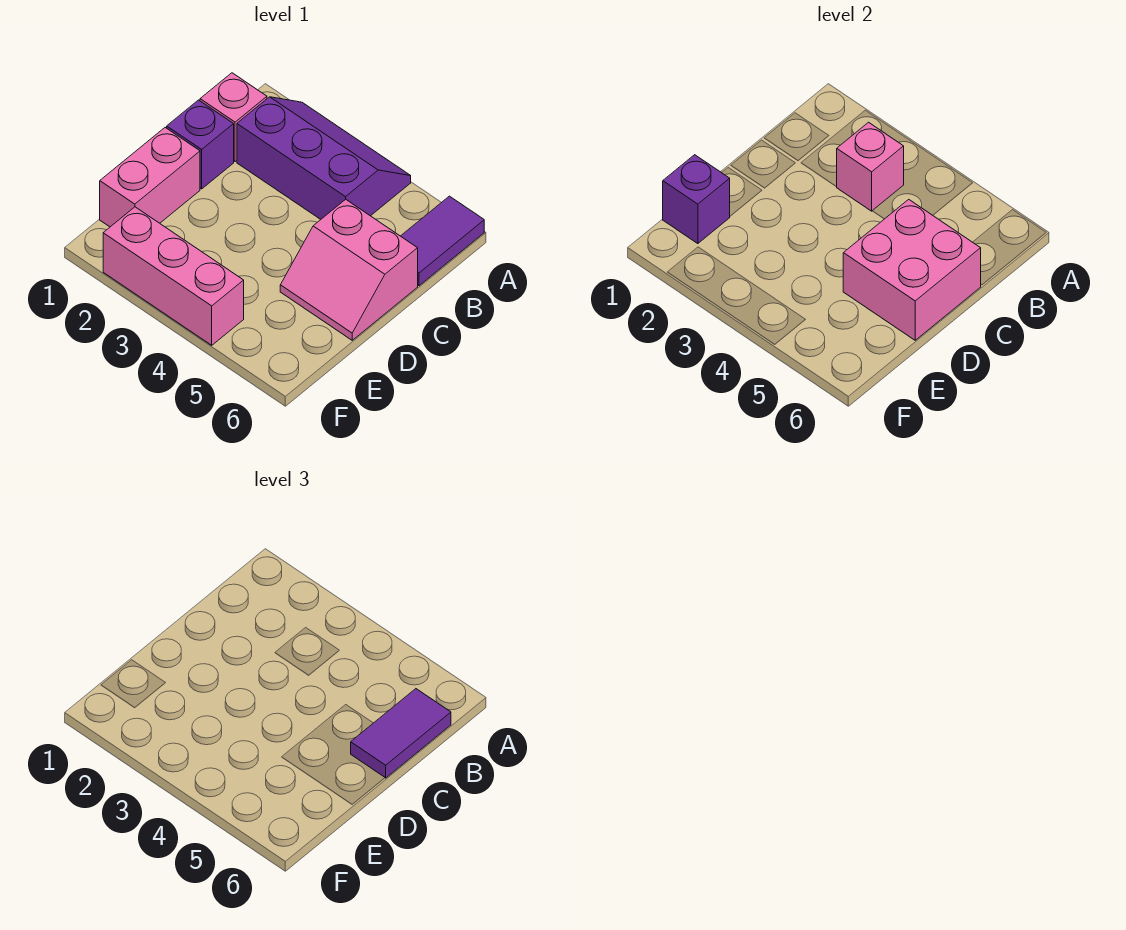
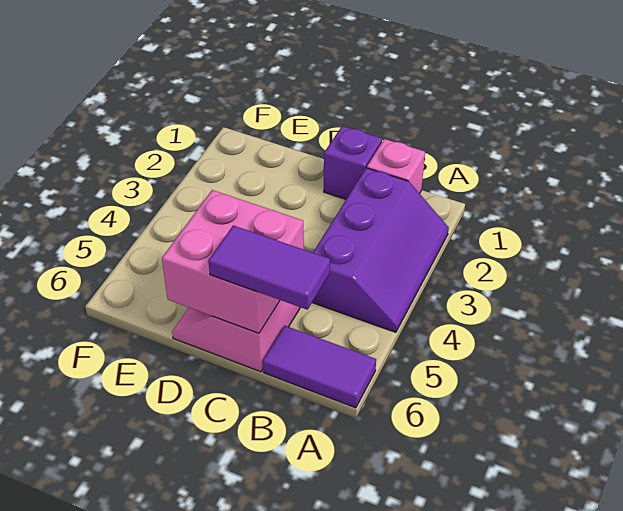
pink 1x1 brick [837,122,904,211] -> none
pink 1x2 brick [100,128,200,227] -> none
purple 1x1 brick [663,155,730,244] -> none
pink 1x3 brick [103,207,244,345] -> none

